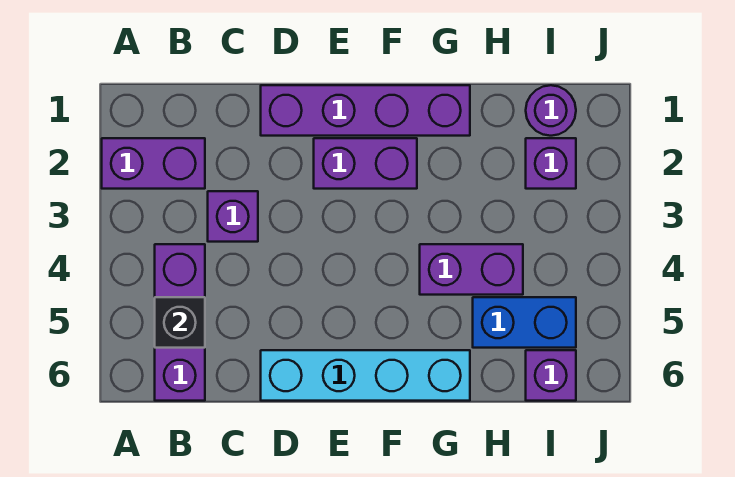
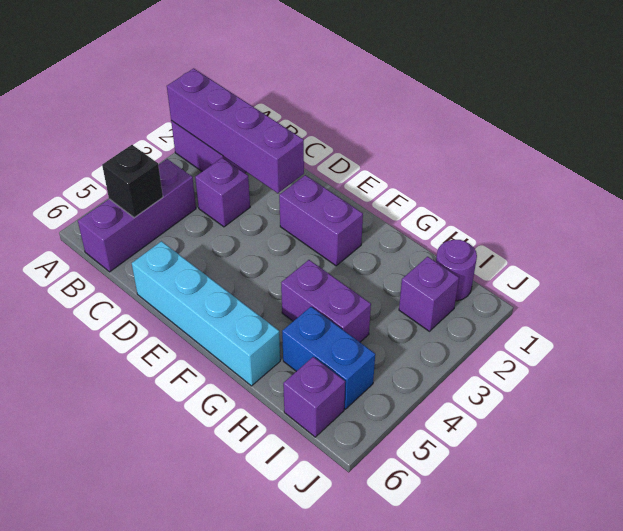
purple 1x4 brick [261,85,470,136] -> purple 1x4 brick moved to [167,68,304,193]

